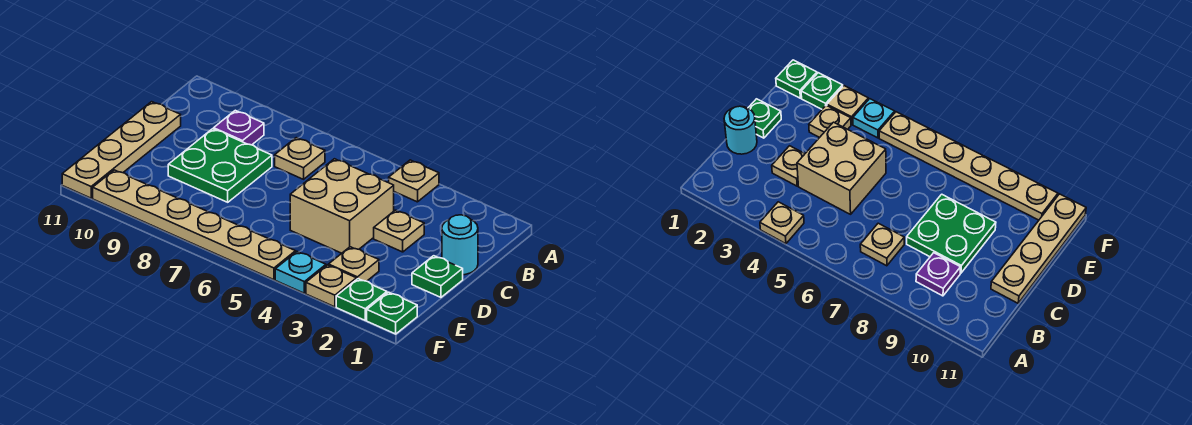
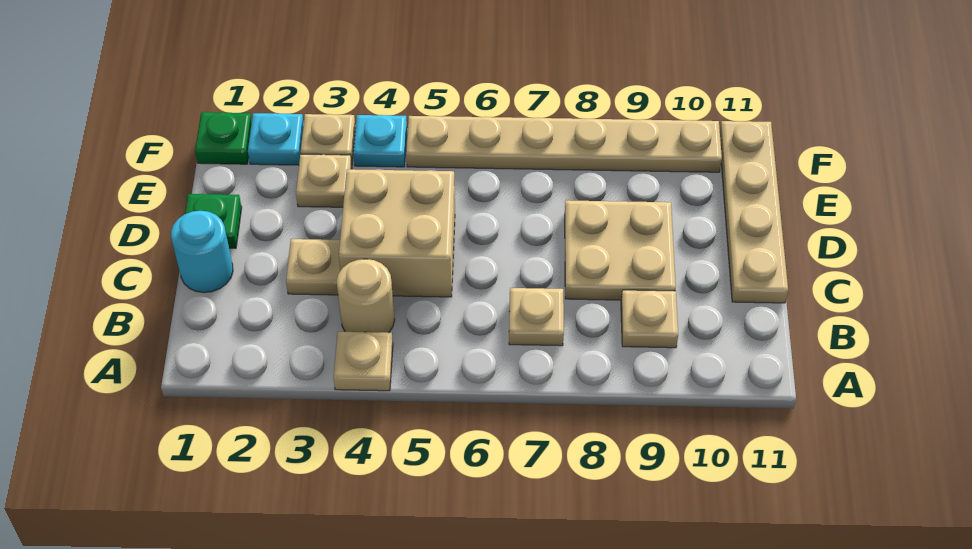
none -> tan 1x1 round brick [336,259,395,333]
purple 1x1 plate [214,110,264,145] -> tan 1x1 plate [621,290,678,348]
green 2x2 plate [168,129,272,202] -> tan 2x2 plate [565,200,676,300]
green 1x1 plate [336,279,387,320] -> cyan 1x1 plate [248,113,304,165]

